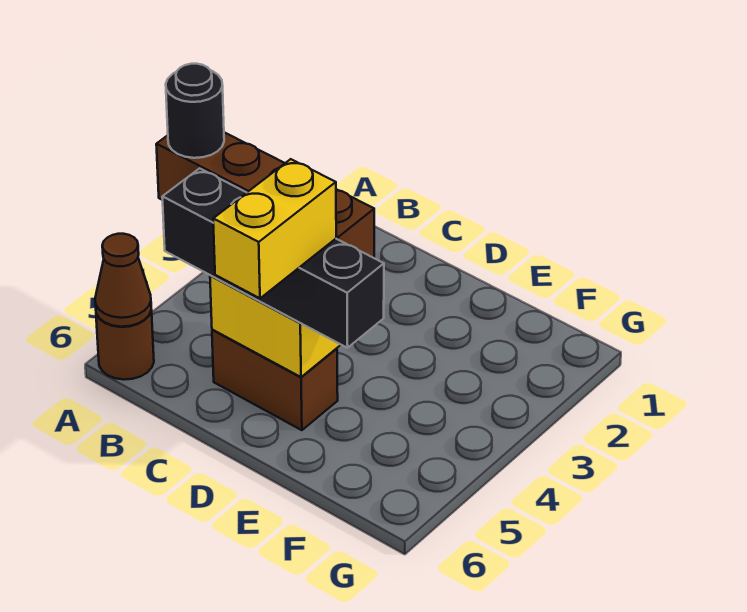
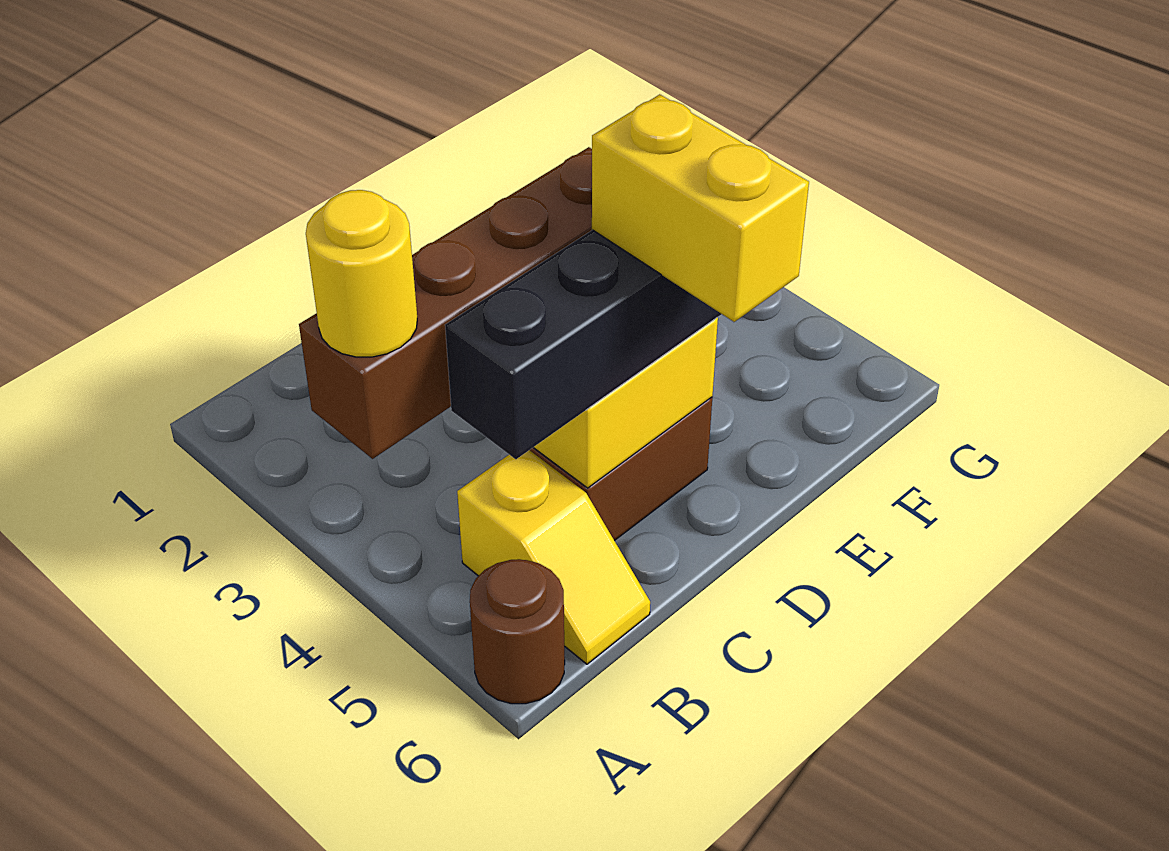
black 1x1 round brick [166,64,224,158] -> yellow 1x1 round brick [306,190,417,357]
brown 1x1 cone [95,234,151,327] -> none
none -> yellow 1x2 slope [457,450,650,664]

